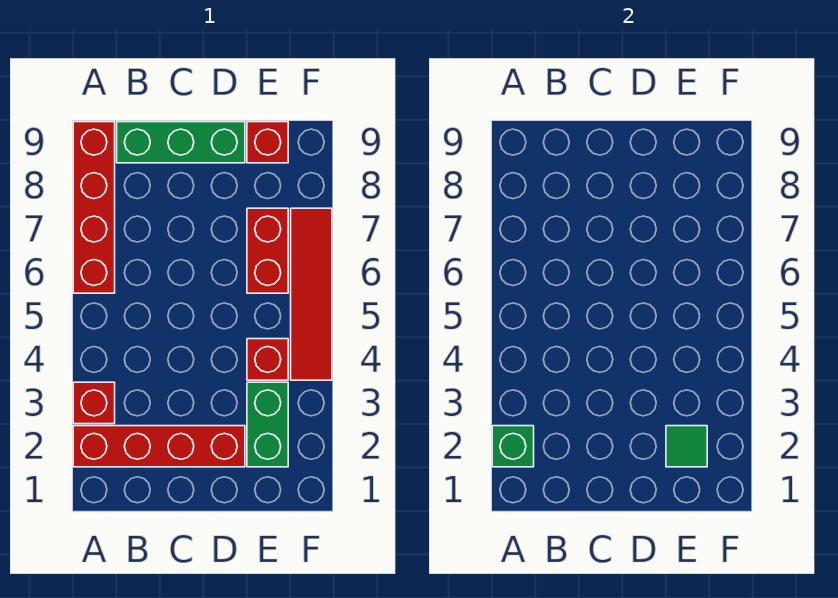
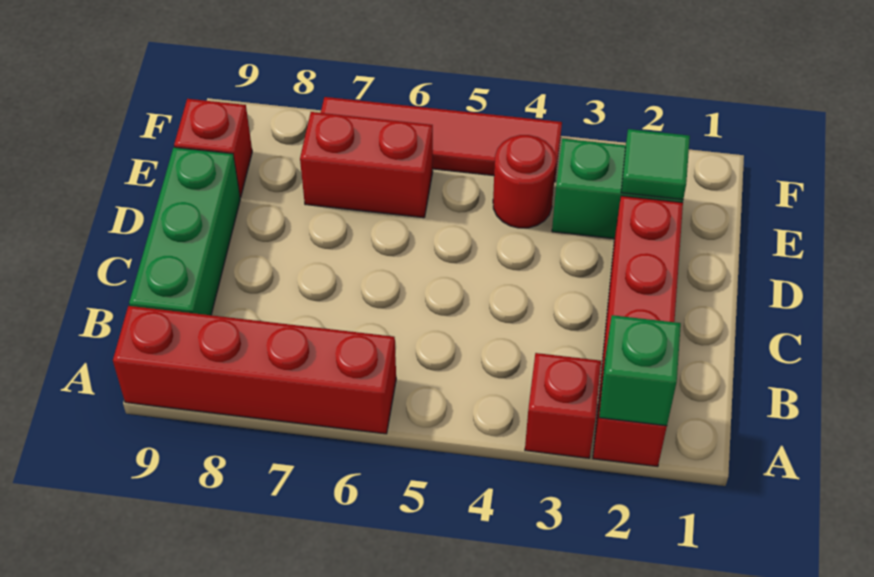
red 1x1 brick [247,339,288,380] -> red 1x1 round brick [493,135,556,228]

